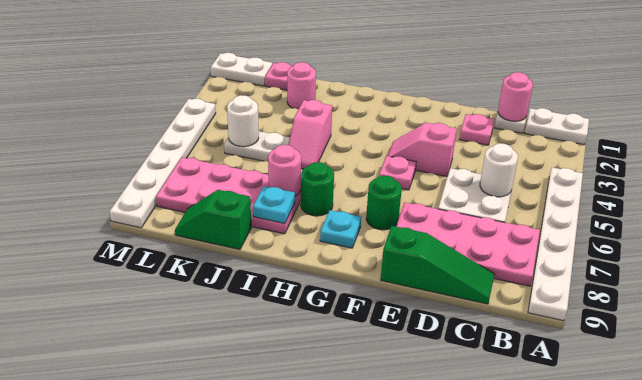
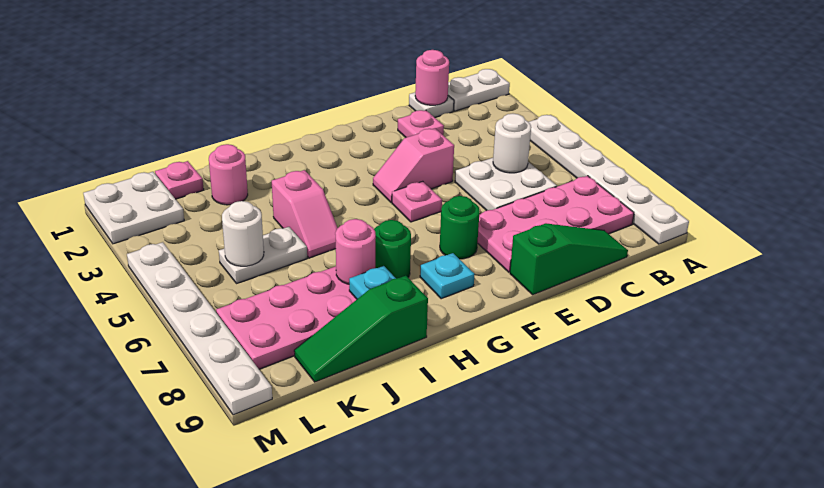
green 1x2 slope [175,190,251,249] -> green 1x3 slope [294,276,428,382]
white 1x2 plate [211,53,272,86] -> white 2x2 plate [83,172,184,244]

